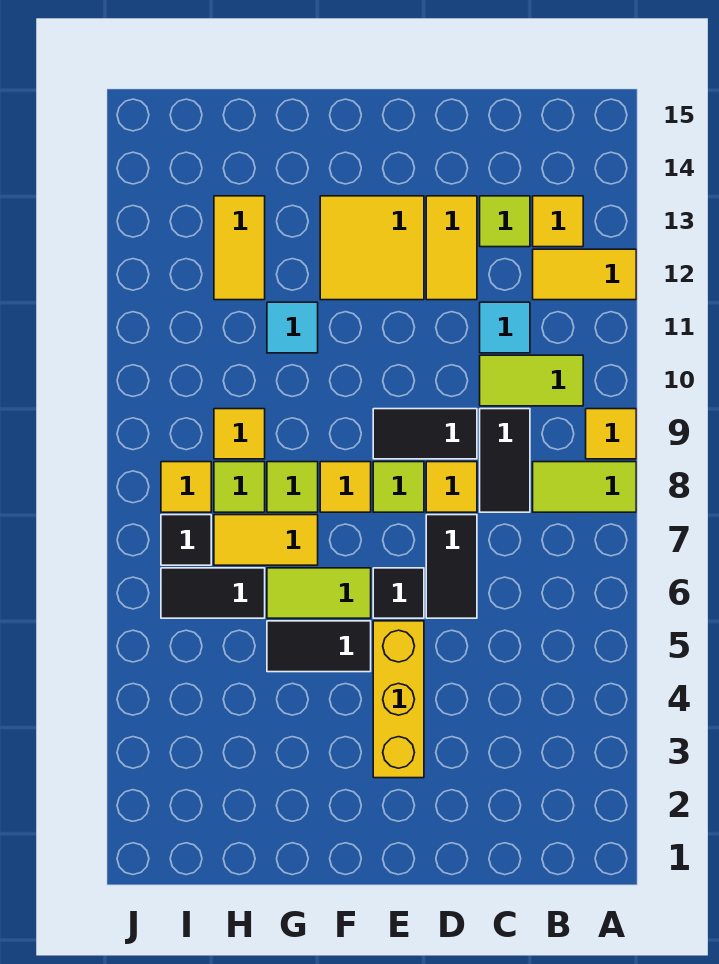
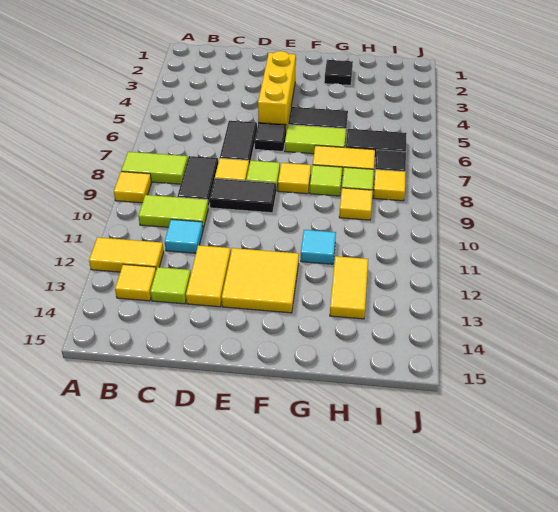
none -> black 1x1 tile [324,60,353,85]

